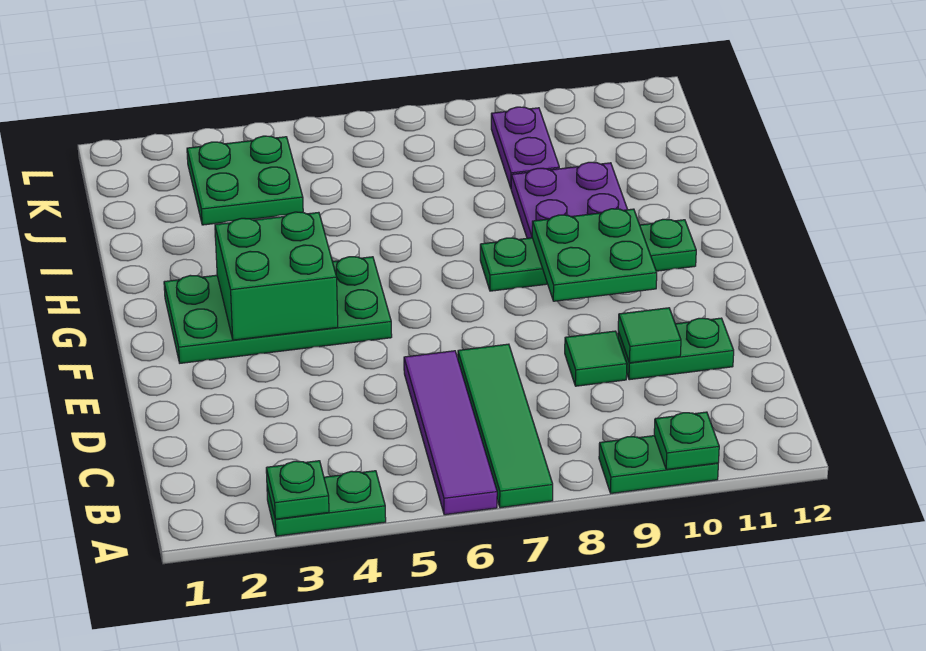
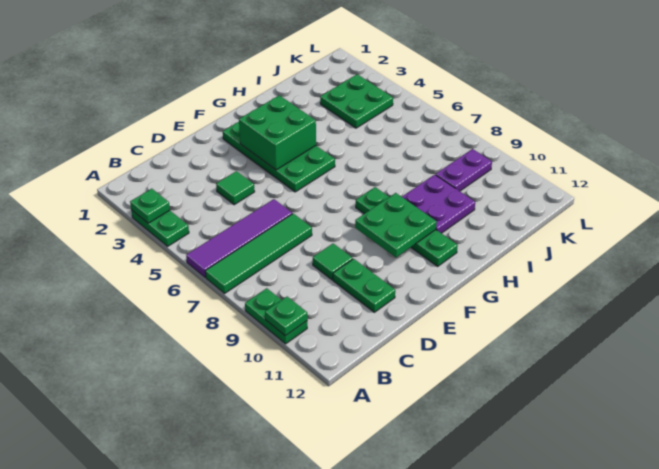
green 1x1 tile [618,308,681,363] -> green 1x1 tile moved to [216,171,255,205]

